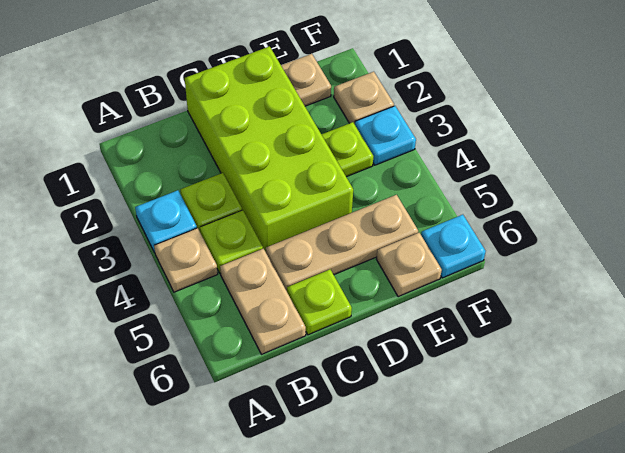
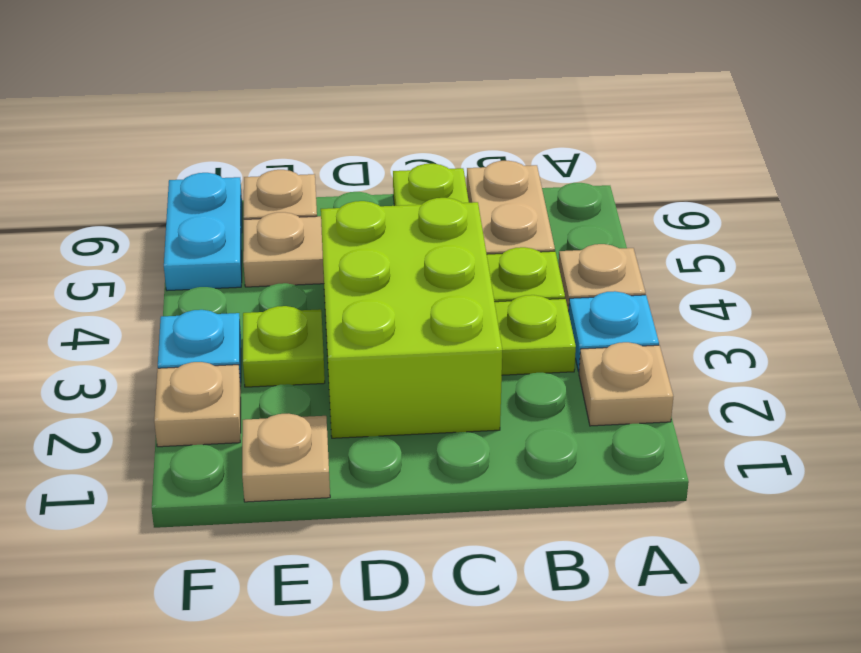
none -> tan 1x1 plate [579,342,673,426]
lime 2x4 brick [185,46,353,252] -> lime 2x3 brick [321,198,502,438]
cyan 1x1 plate [421,215,486,278] -> cyan 1x2 plate [164,173,242,291]

